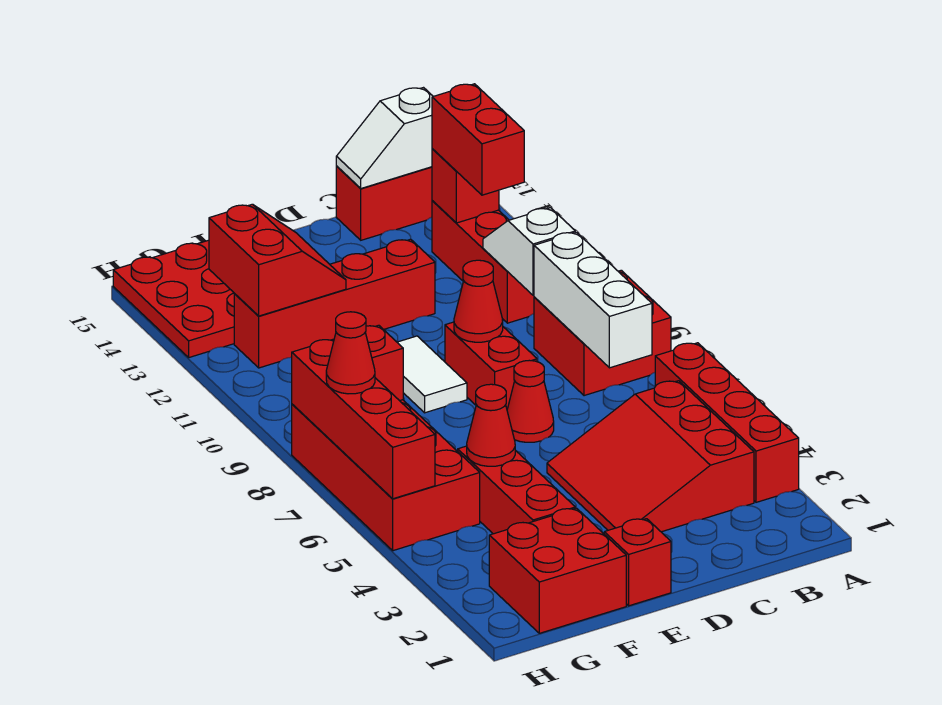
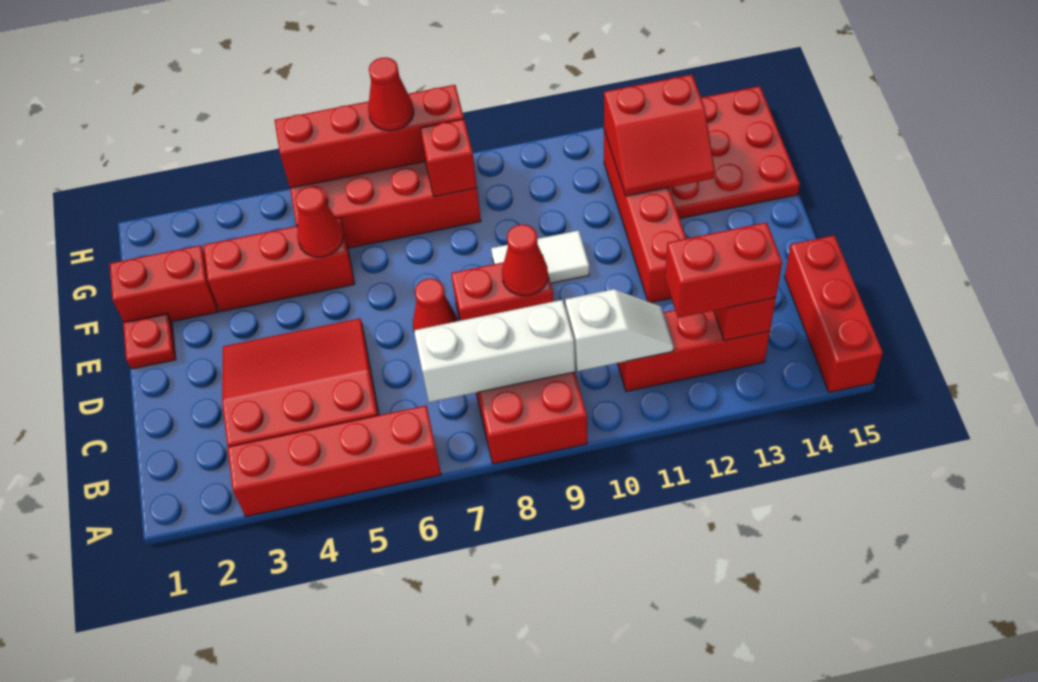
white 1x2 slope [336,88,433,188] -> none
red 1x1 brick [604,519,671,606] -> red 1x1 plate [123,314,176,369]
red 2x2 brick [489,508,626,633] -> red 1x2 brick [110,245,218,322]

